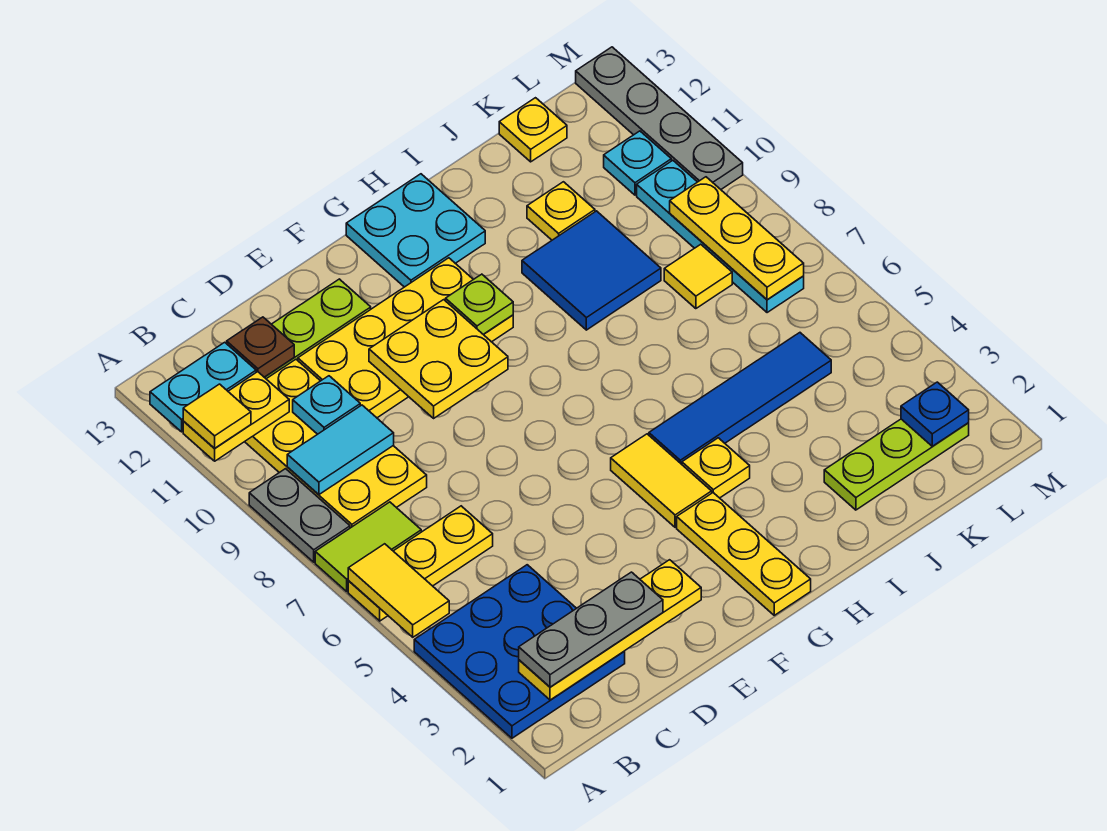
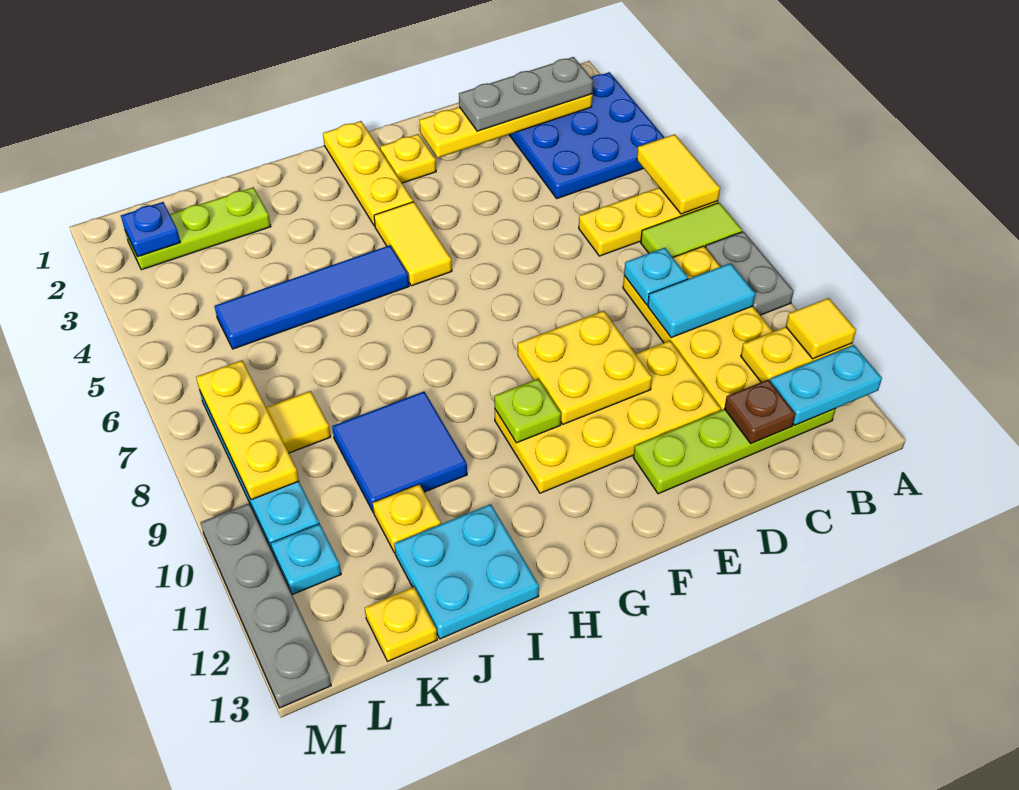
cyan 1x1 plate [293,376,360,434] -> cyan 1x1 plate moved to [624,248,688,305]
cyan 2x2 plate [346,174,485,287] -> cyan 2x2 plate moved to [394,504,539,639]
yellow 1x1 plate [682,438,750,498] -> yellow 1x1 plate moved to [380,134,436,183]

